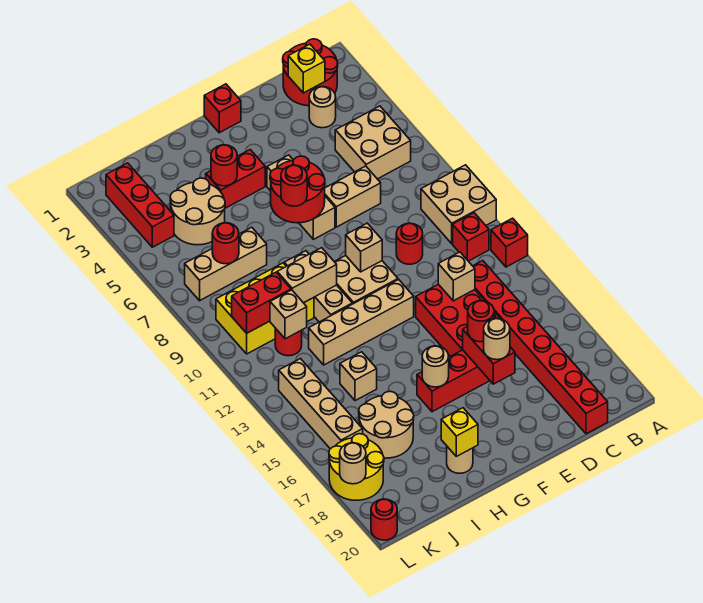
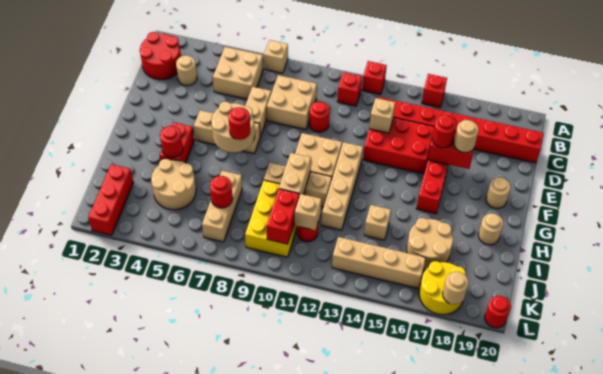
tan 2x2 brick [421,165,496,244] -> tan 2x2 brick moved to [267,75,317,130]
yellow 1x1 brick [288,44,325,93] -> none
red 1x1 brick [204,84,241,133] -> red 1x1 brick moved to [422,74,447,107]
red 2x2 round brick [270,156,325,223] -> tan 2x2 round brick [211,102,255,152]
tan 1x1 brick [346,223,382,272] -> tan 1x1 brick moved to [264,40,288,73]
tan 1x1 round brick [422,346,449,387] -> tan 1x1 round brick moved to [486,177,511,209]
yellow 1x1 brick [441,408,478,456] -> none
red 1x3 brick [106,163,174,247] -> red 1x3 brick turned to [88,164,134,235]

